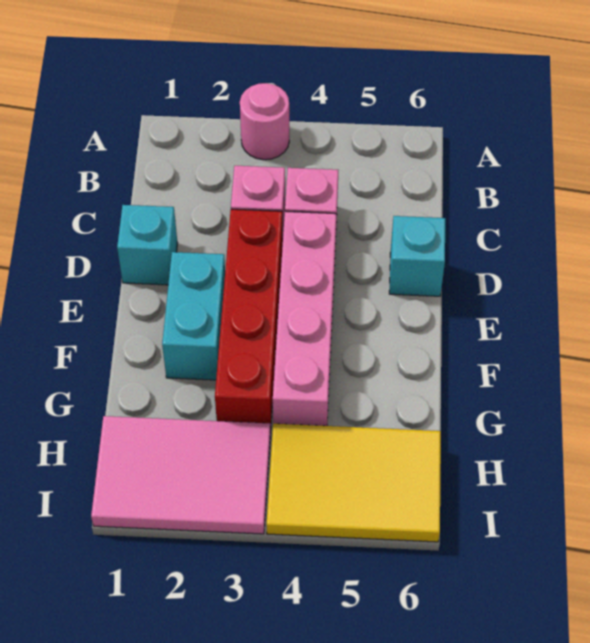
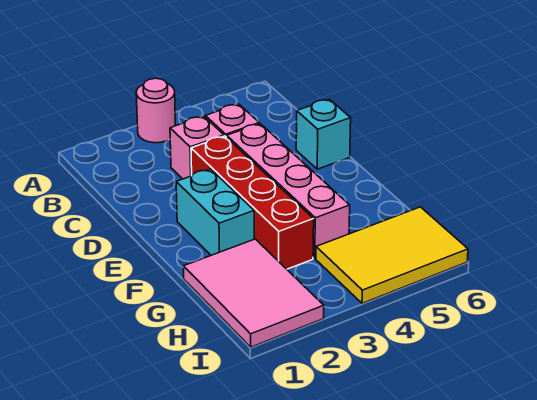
cyan 1x1 brick [117,205,177,285] -> none
pink 2x3 tile [91,416,271,534] -> pink 2x3 tile turned to [184,239,324,347]

